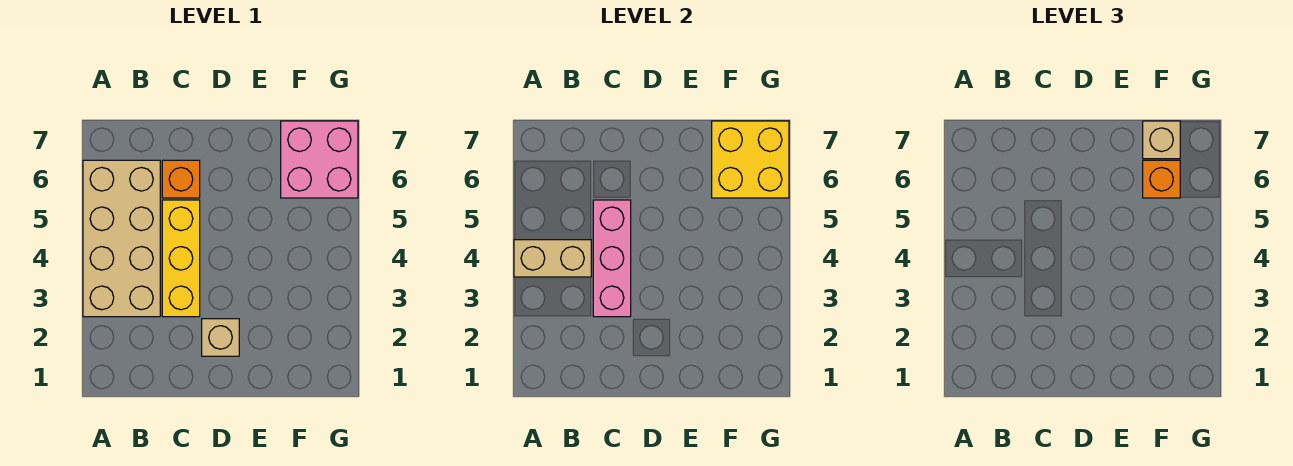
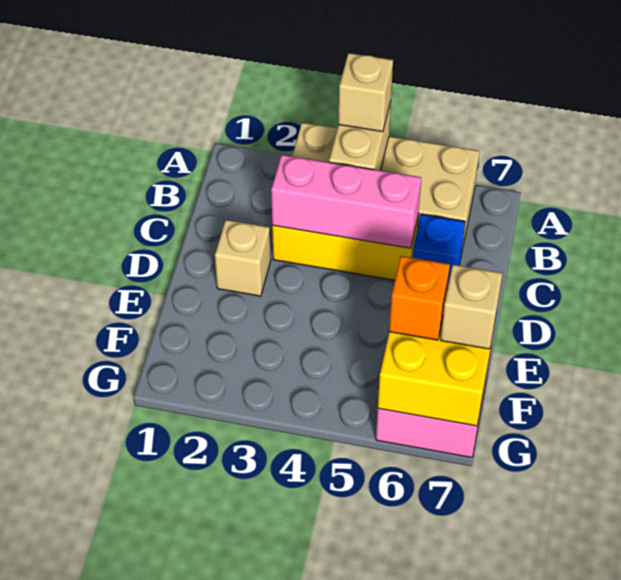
none -> tan 1x1 brick [338,53,393,132]
orange 1x1 brick [162,160,200,198] -> blue 1x1 brick [412,214,465,289]

